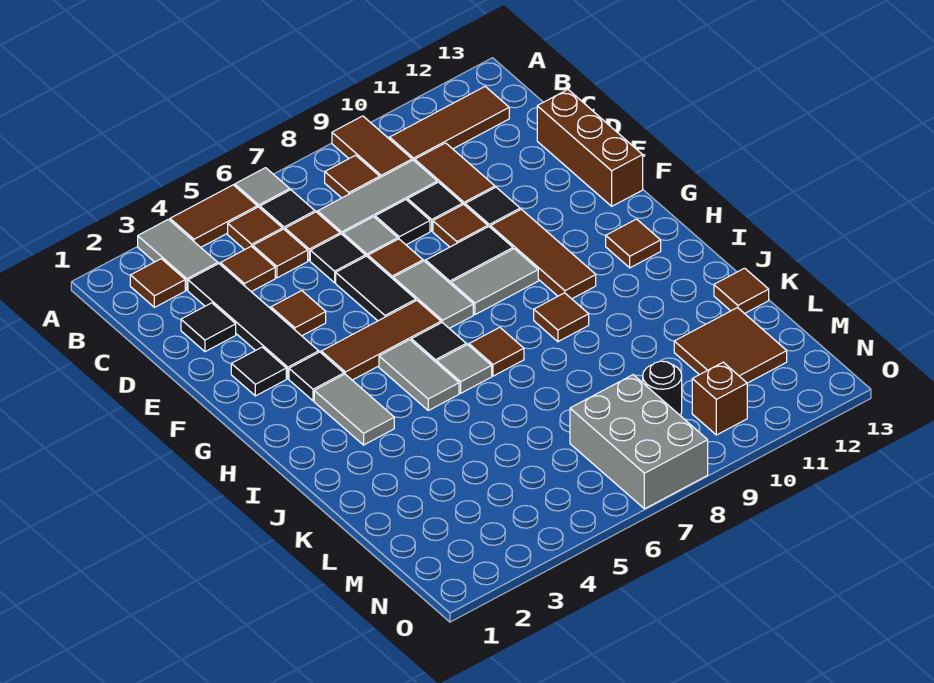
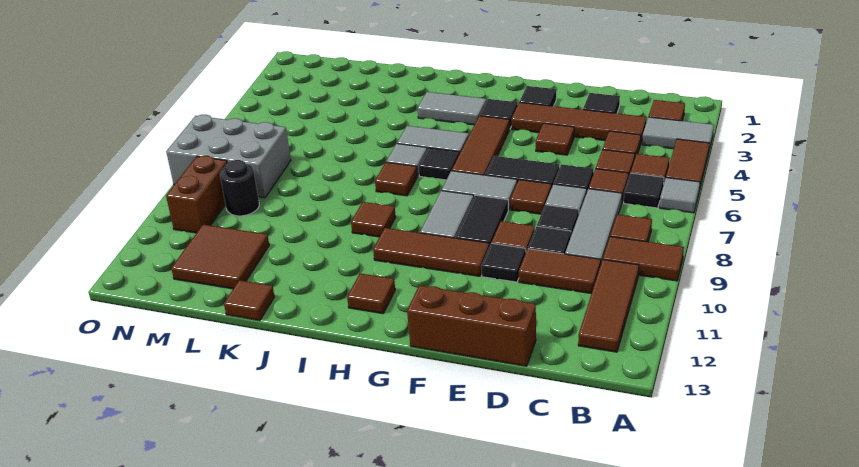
black 1x4 tile [188,264,319,379] -> brown 1x4 tile [511,102,647,145]
brown 1x1 brick [692,362,747,435] -> brown 1x2 brick [166,156,227,233]

